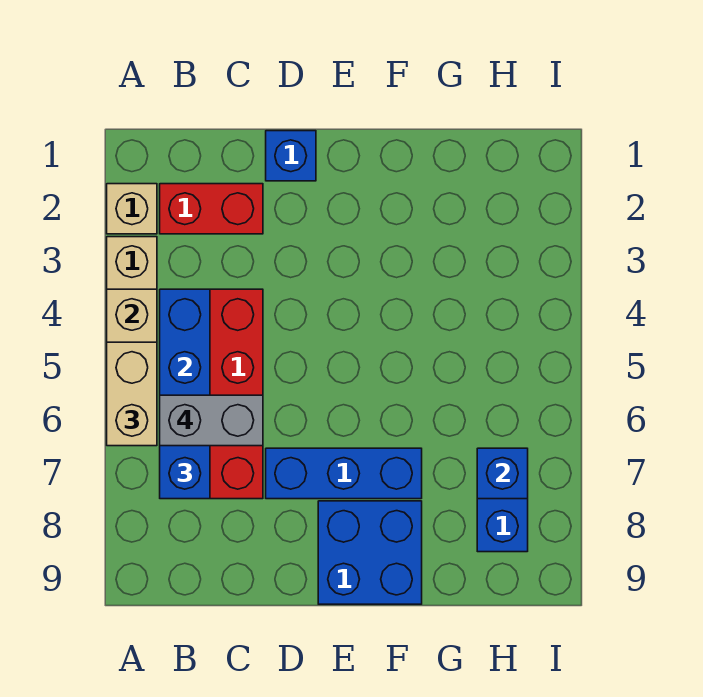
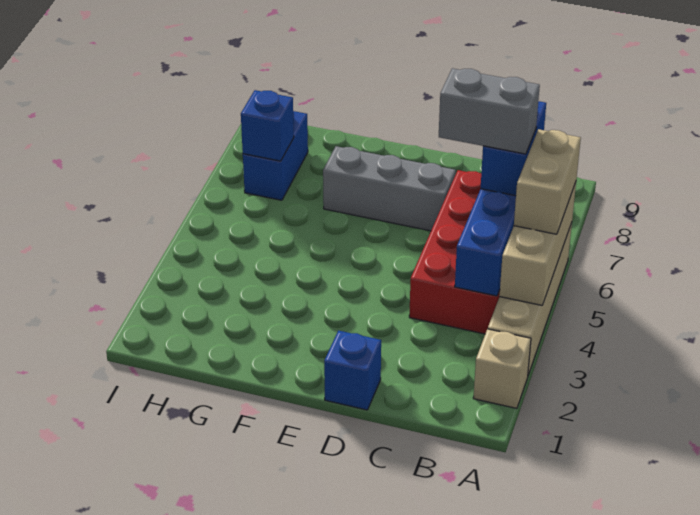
red 1x2 brick [160,184,263,234] -> none
blue 1x3 brick [266,448,422,499] -> grey 1x3 brick [323,146,456,231]
blue 2x2 brick [318,501,422,604] -> none

